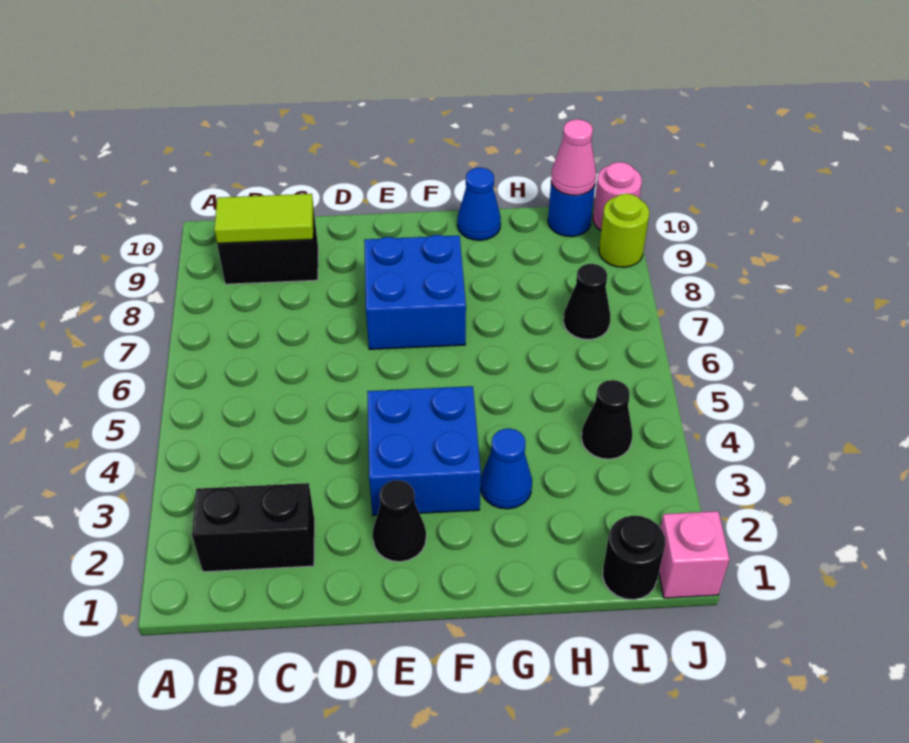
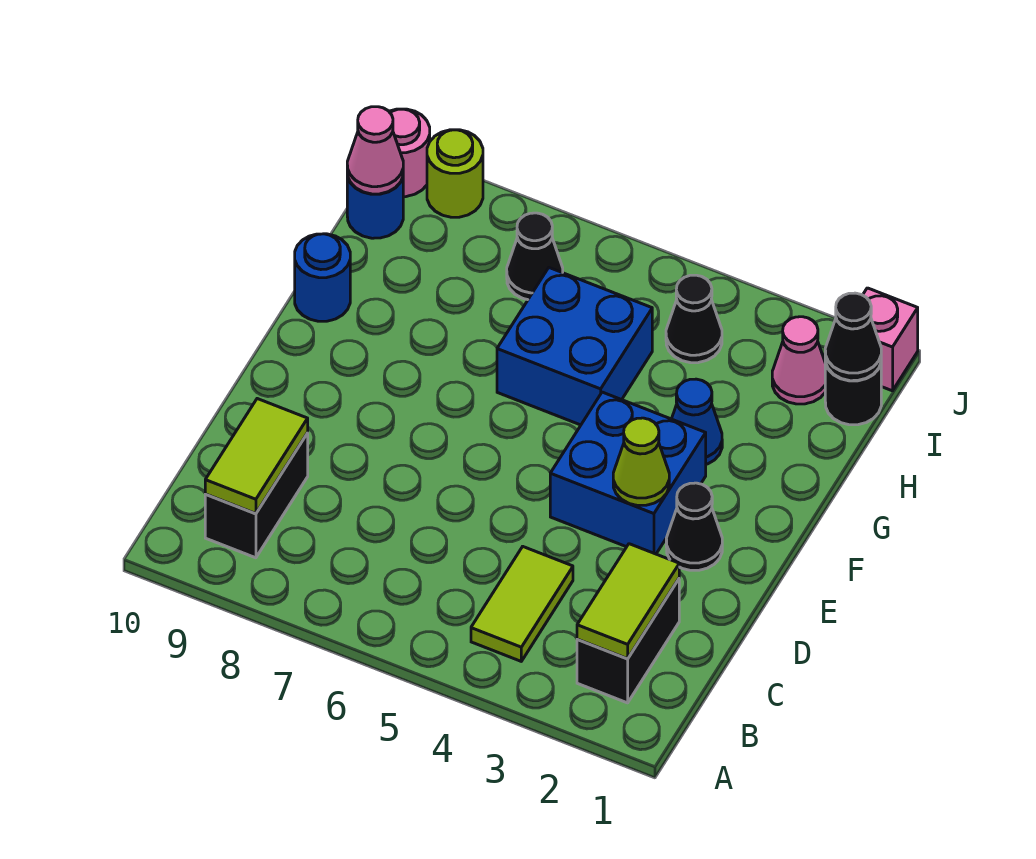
none -> lime 1x2 tile [577,544,679,659]
none -> lime 1x2 tile [471,547,573,661]
none -> lime 1x1 cone [613,418,669,505]
blue 2x2 brick [364,235,466,349] -> blue 2x2 brick moved to [497,268,652,425]
blue 1x1 cone [457,168,501,240] -> blue 1x1 round brick [295,234,350,321]
none -> black 1x1 cone [825,293,881,381]
none -> pink 1x1 cone [772,317,825,404]

